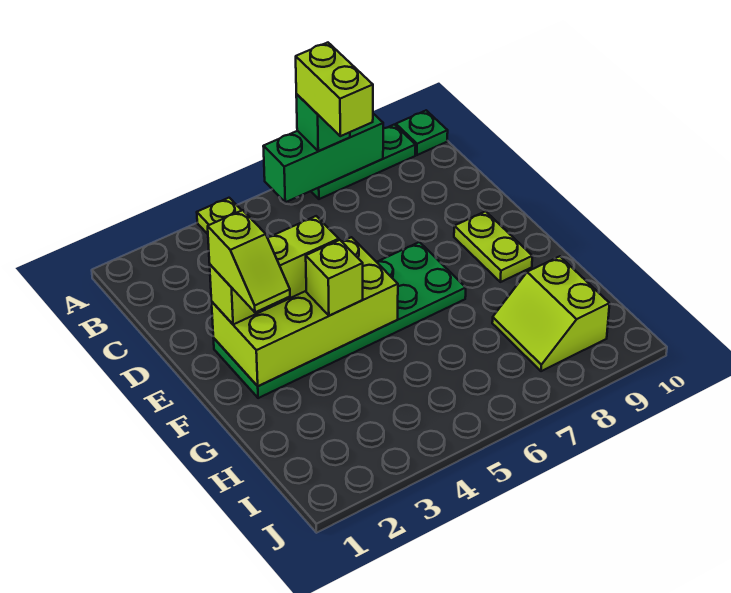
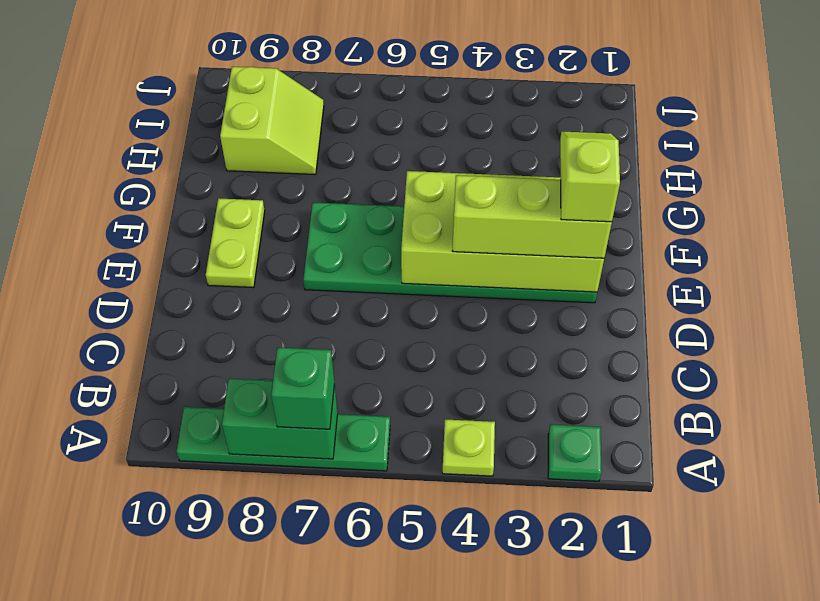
green 1x3 brick [263,114,383,202] -> green 1x2 brick [222,379,337,459]
green 1x3 plate [311,125,416,199] -> green 1x4 plate [177,407,390,471]
lime 1x2 brick [296,43,373,136] -> none
green 1x1 plate [396,110,448,155] -> green 1x1 plate moved to [548,424,602,481]
lime 1x1 brick [306,240,363,316] -> none

